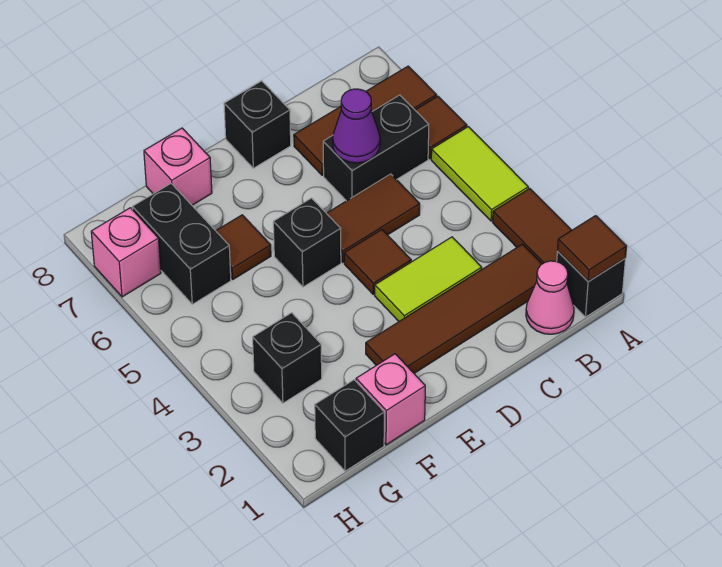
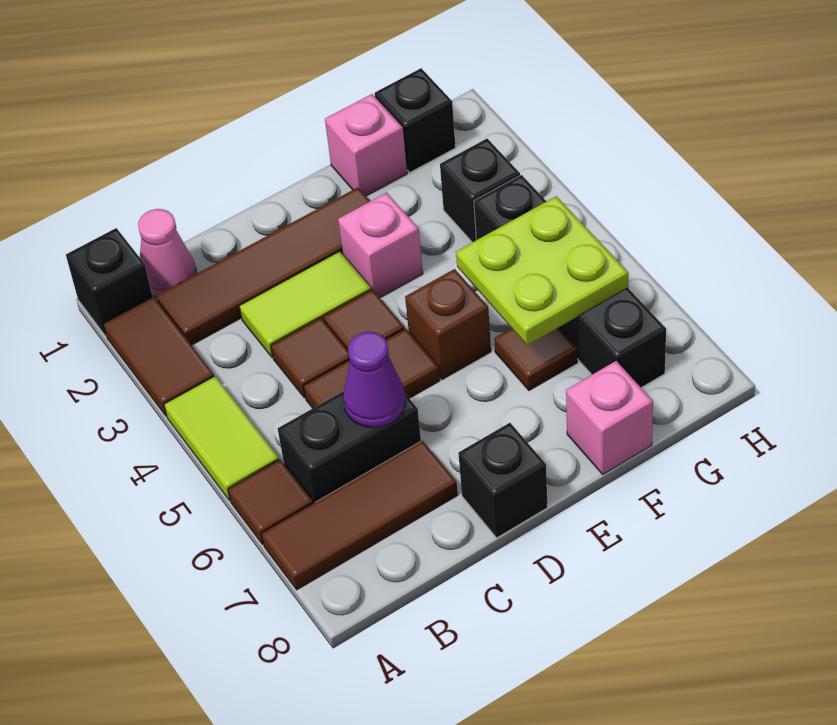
brown 1x1 tile [558,216,627,282] -> brown 1x1 tile moved to [271,318,349,398]
black 1x1 brick [273,198,341,287] -> brown 1x1 brick [405,269,491,379]
none -> lime 2x2 plate [456,196,628,345]
black 1x2 brick [132,184,231,304] -> black 1x4 brick [474,175,666,388]
pink 1x1 brick [91,208,161,297] -> pink 1x1 brick moved to [338,193,423,298]

